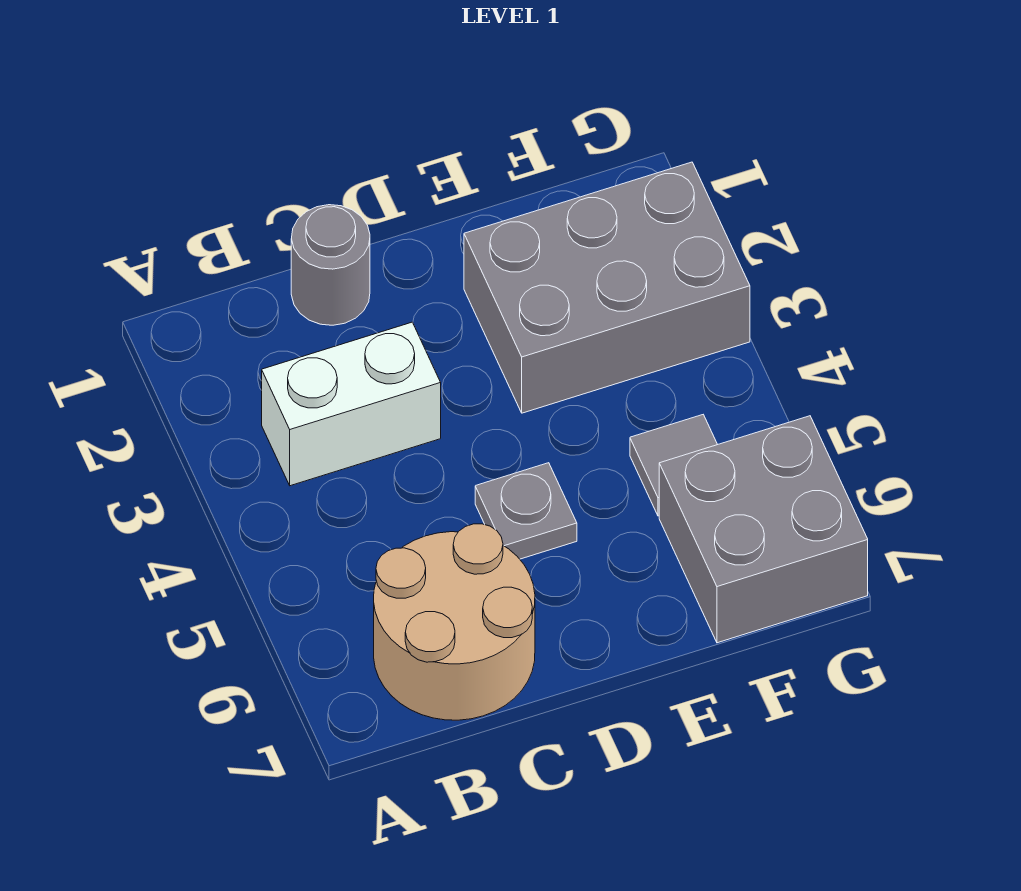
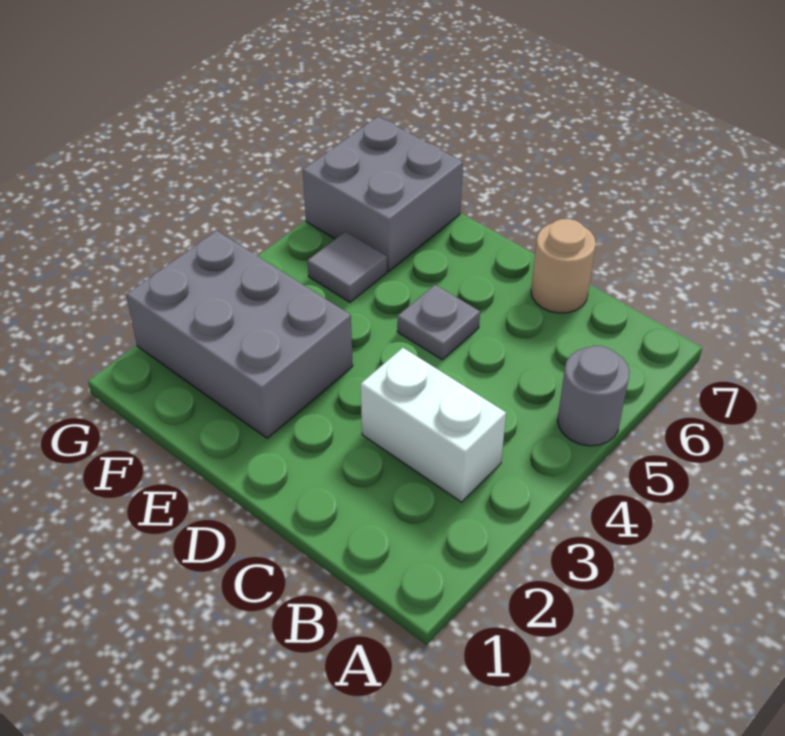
tan 2x2 round brick [374,524,535,720] -> tan 1x1 round brick [531,219,596,313]
grey 1x1 round brick [291,205,370,325] -> grey 1x1 round brick moved to [558,346,630,446]

